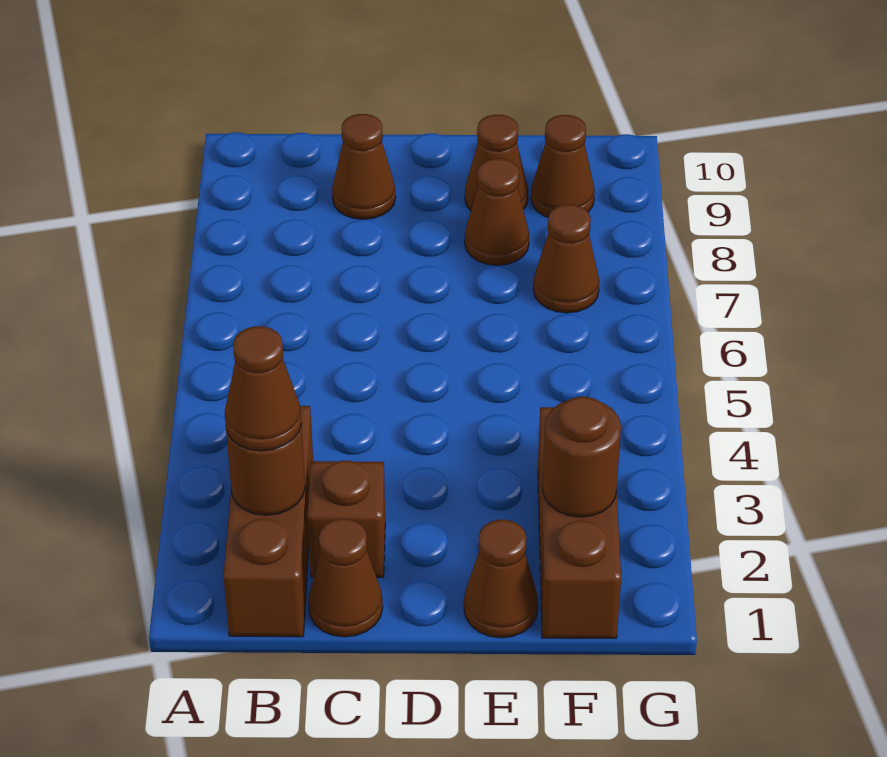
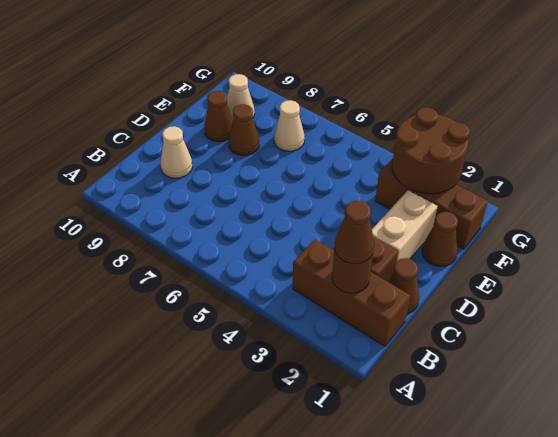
brown 1x1 cone [332,114,396,219] -> tan 1x1 cone [161,126,192,178]
none -> tan 1x2 brick [372,190,438,262]
brown 1x1 round brick [542,397,621,517] -> brown 2x2 round brick [392,107,470,194]
brown 1x1 cone [533,204,599,313] -> tan 1x1 cone [274,100,305,151]
brown 1x1 cone [531,115,595,217] -> tan 1x1 cone [227,74,255,119]

